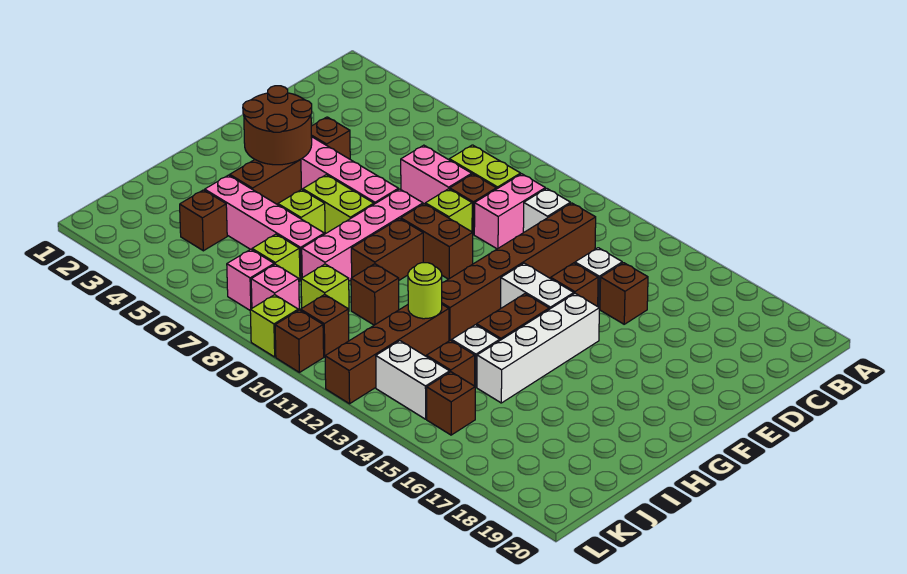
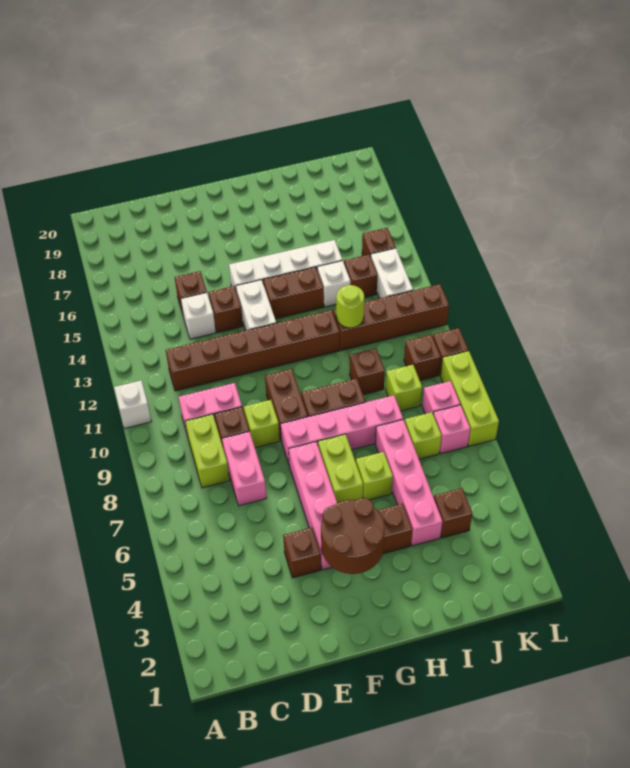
white 1x1 brick [523,188,570,233] -> white 1x1 brick moved to [114,381,151,428]
lime 1x1 brick [250,295,298,357] -> lime 1x3 brick [440,351,499,446]

